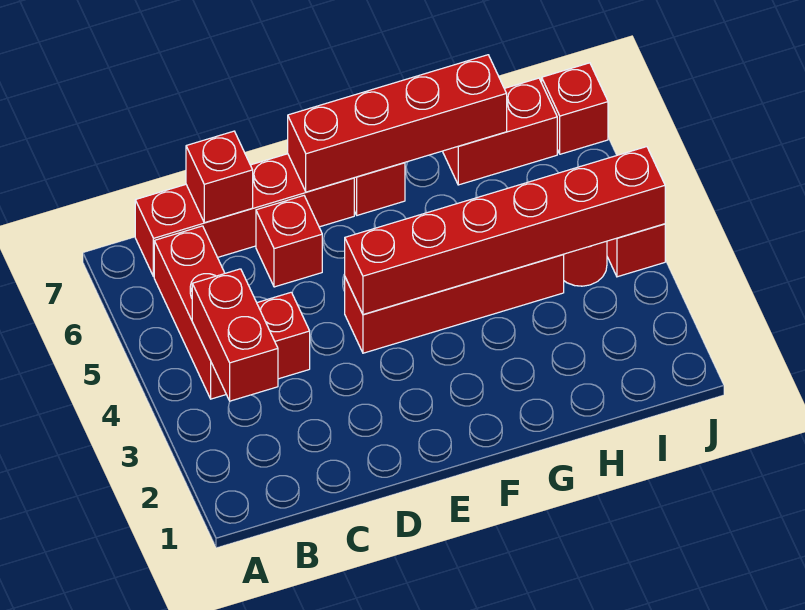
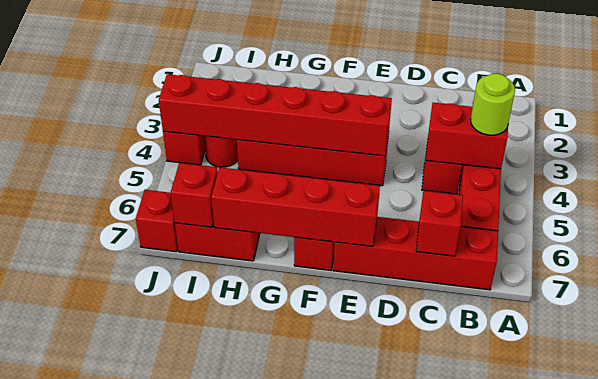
red 1x2 brick [192,269,278,401] -> red 1x2 brick turned to [426,103,508,169]
none -> lime 1x1 round brick [471,73,515,135]
red 1x1 brick [256,196,322,287] -> red 1x1 brick moved to [170,163,218,227]

